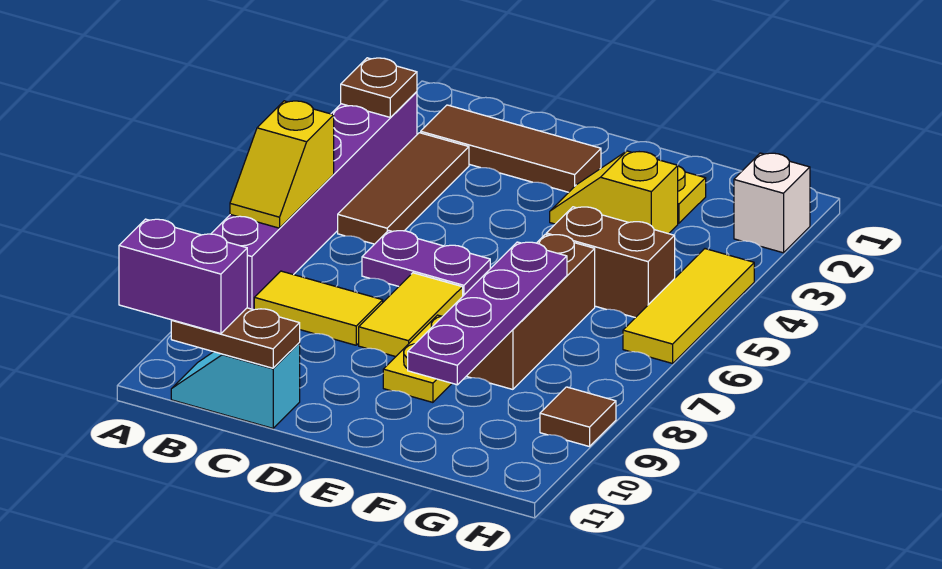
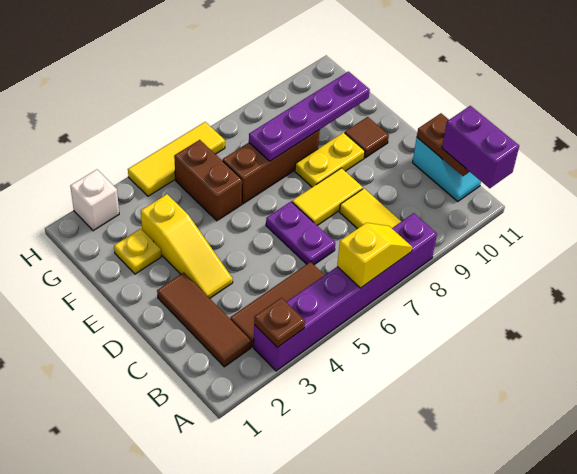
yellow 1x2 slope [550,151,678,234] -> yellow 1x3 slope [141,194,233,298]
brown 1x1 tile [540,387,616,447] -> brown 1x1 tile moved to [345,117,389,158]

